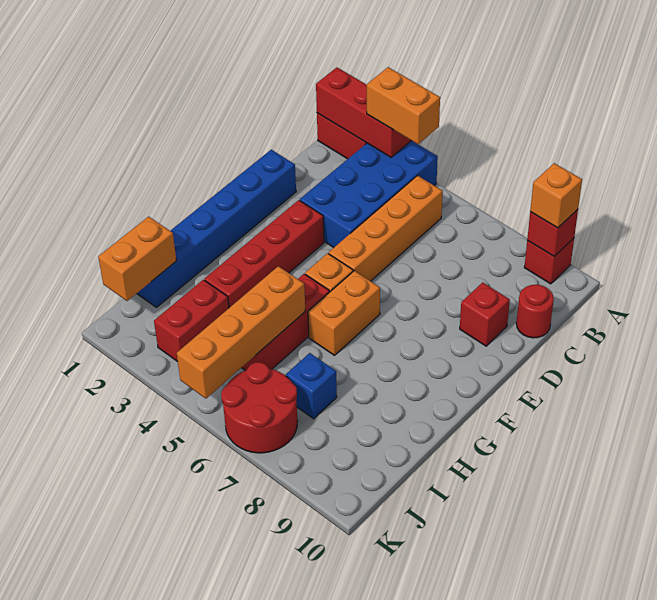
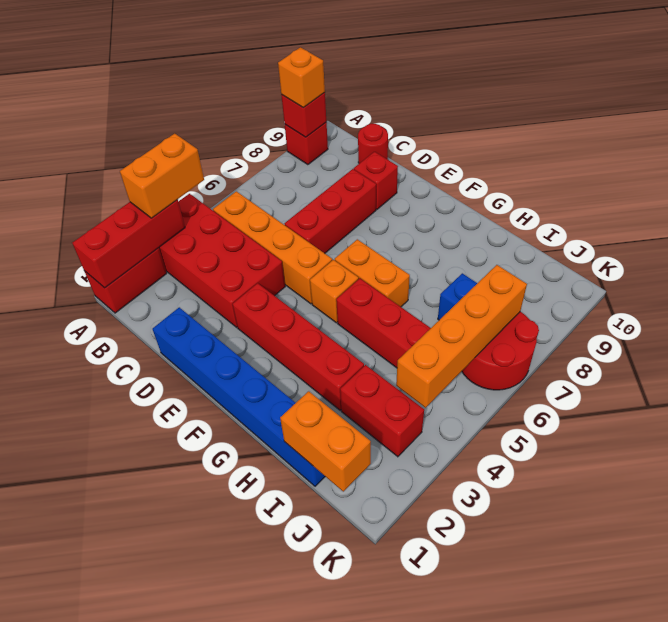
blue 2x4 brick [300,141,438,248] -> red 2x4 brick [159,194,285,327]
none -> red 1x3 brick [285,169,376,253]
orange 1x4 brick [177,266,305,399] -> orange 1x4 brick turned to [396,265,527,408]

